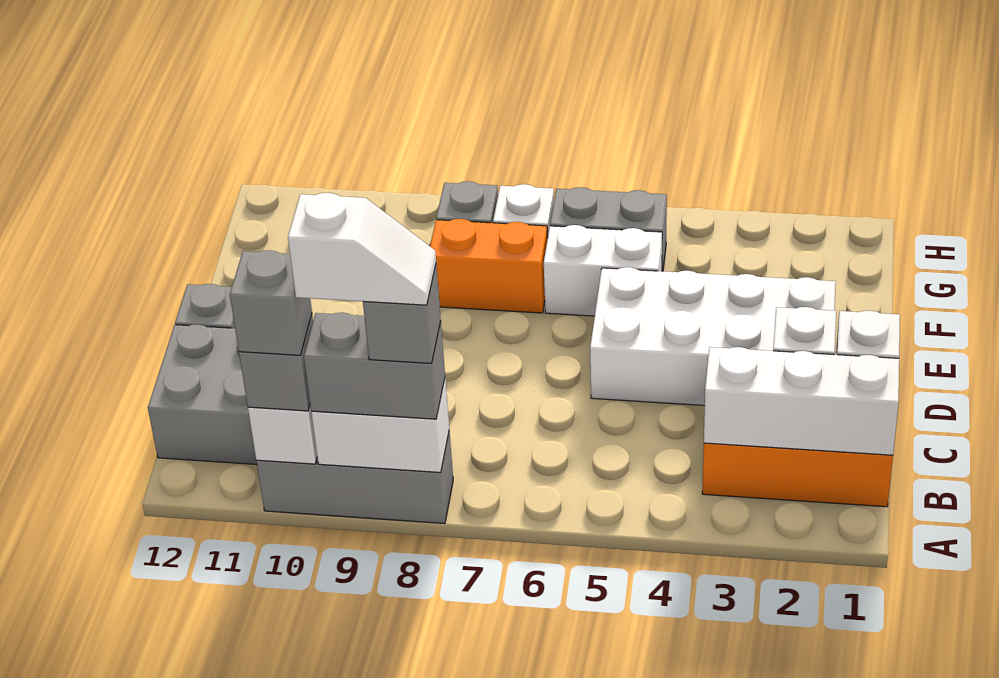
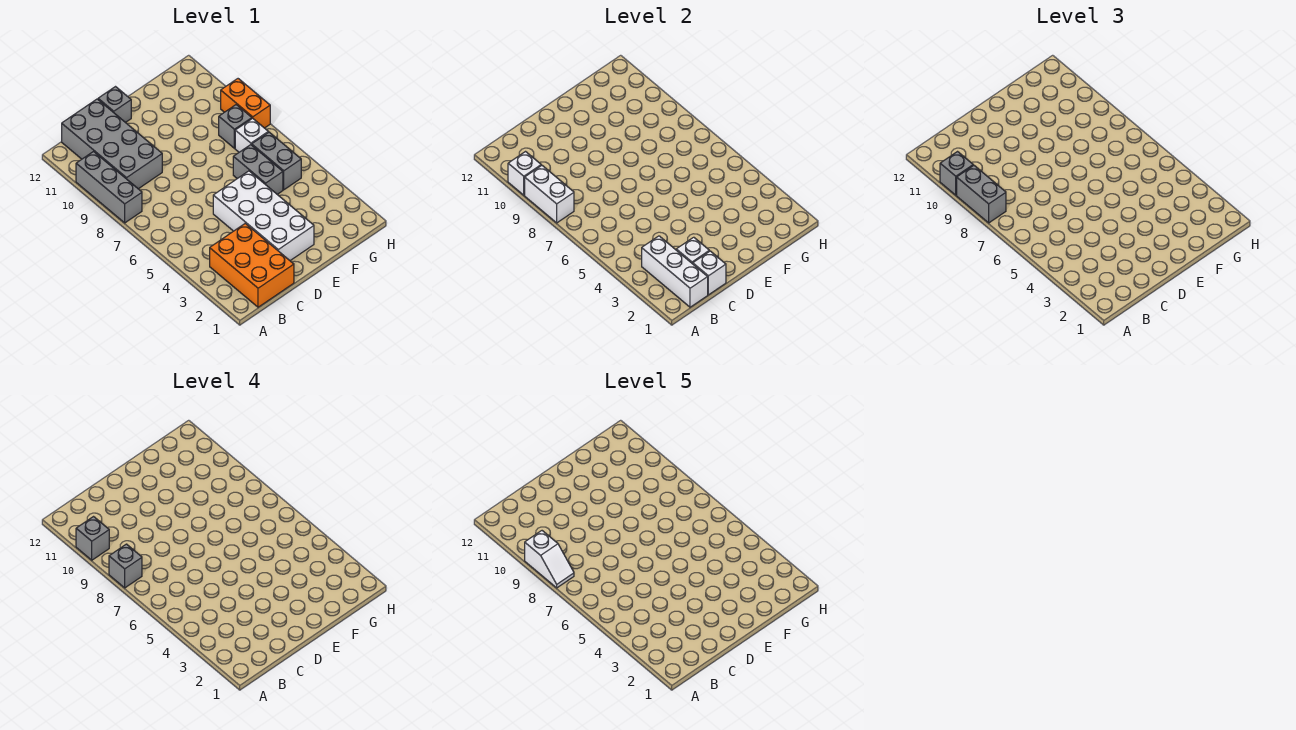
white 1x2 brick [544,225,662,316] -> grey 1x2 brick [233,145,283,194]
orange 1x2 brick [430,219,548,313] -> orange 1x2 brick moved to [221,79,270,128]

